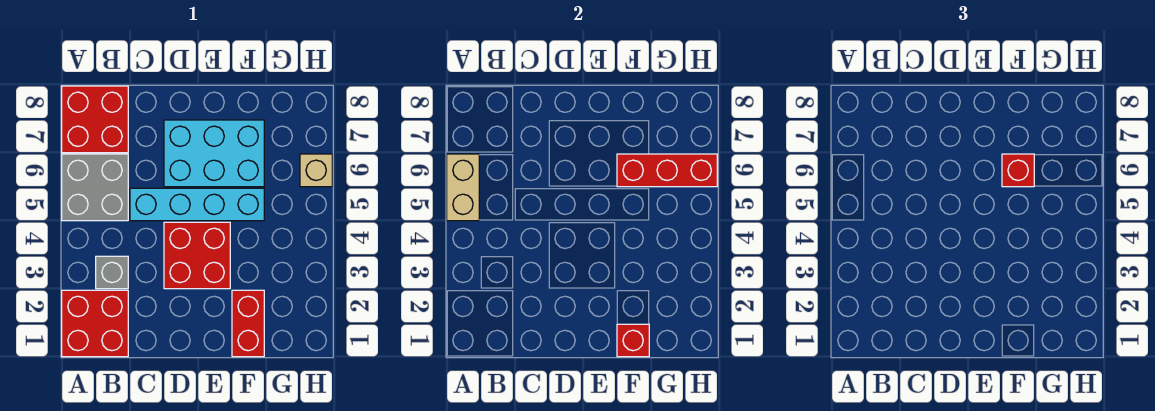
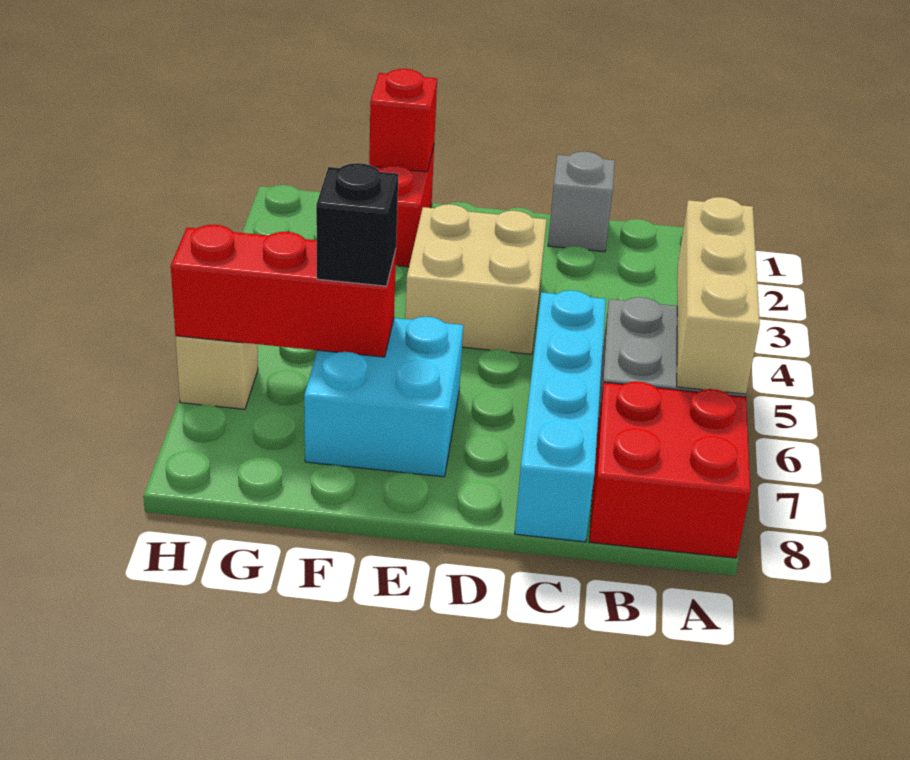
red 2x2 brick [62,290,128,357] -> none
tan 1x2 brick [447,154,479,221] -> tan 1x3 brick [677,197,760,394]
grey 1x1 brick [96,256,128,289] -> grey 1x1 brick moved to [548,152,615,252]
cyan 1x4 brick [130,188,264,221] -> cyan 1x4 brick turned to [515,290,606,542]
red 2x2 brick [164,222,230,289] -> tan 2x2 brick [405,204,547,354]
cyan 2x3 brick [164,120,264,187] -> cyan 2x2 brick [304,317,463,477]
red 1x1 brick [1002,154,1034,187] -> black 1x1 brick [316,163,398,286]

